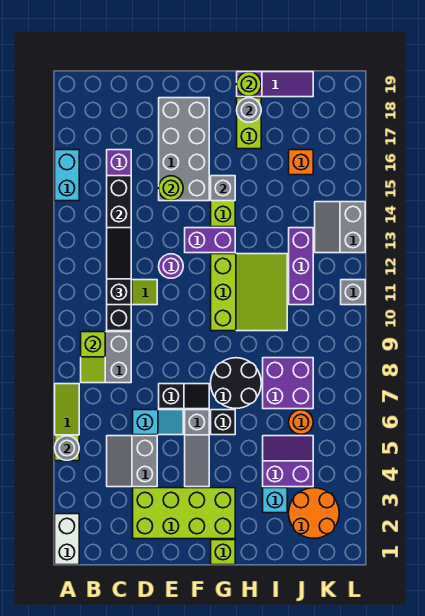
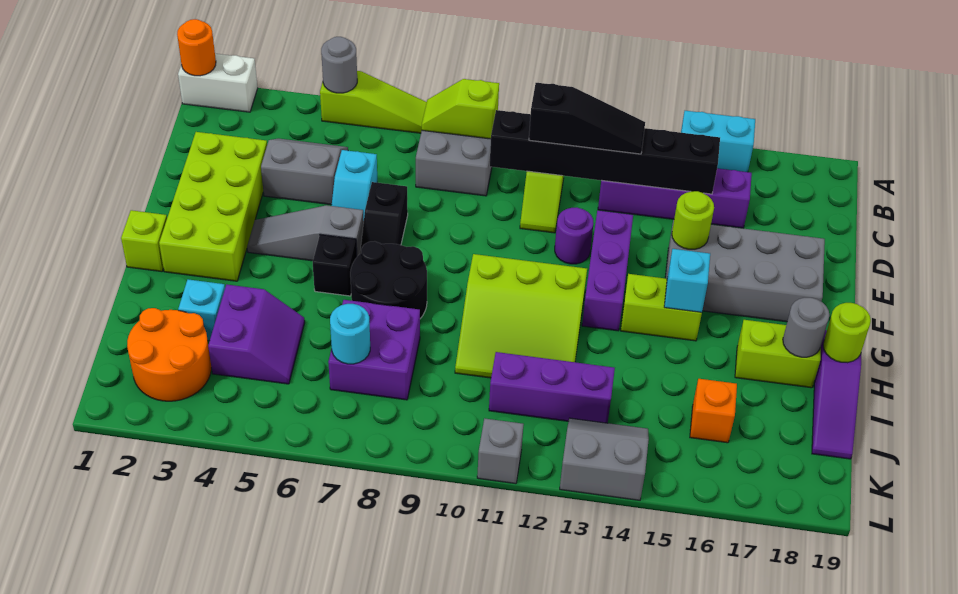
purple 1x2 brick [185,228,235,253] -> purple 1x3 brick [582,210,633,331]
grey 1x1 brick [211,176,235,201] -> cyan 1x1 brick [664,249,710,312]
orange 1x1 round brick [289,410,313,434] -> orange 1x1 round brick moved to [177,19,216,76]
none -> cyan 1x1 round brick [330,304,370,364]

